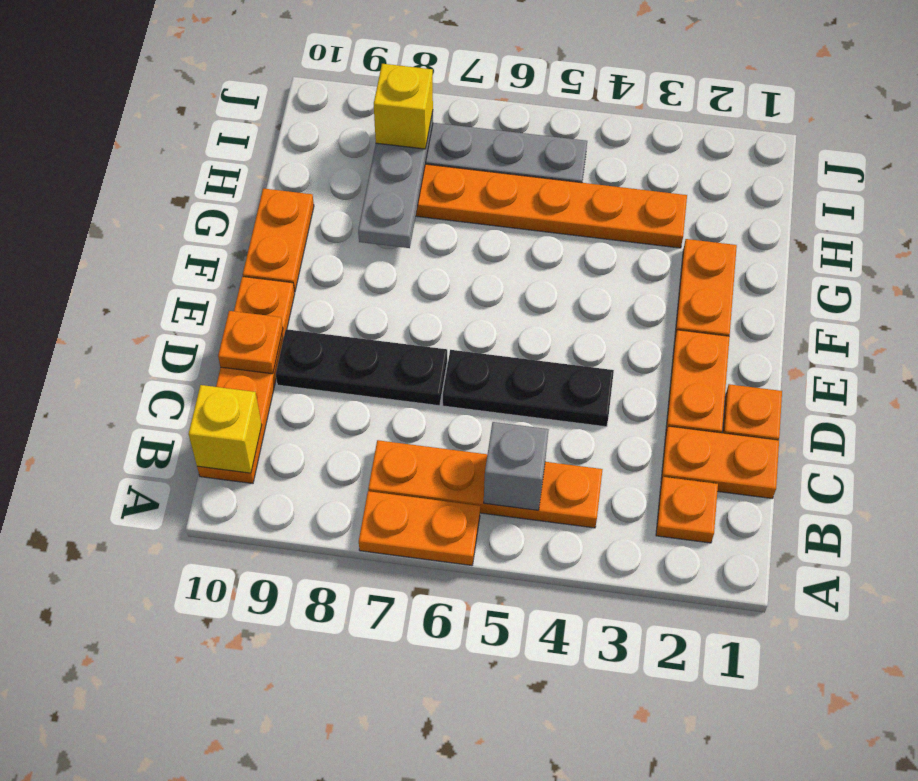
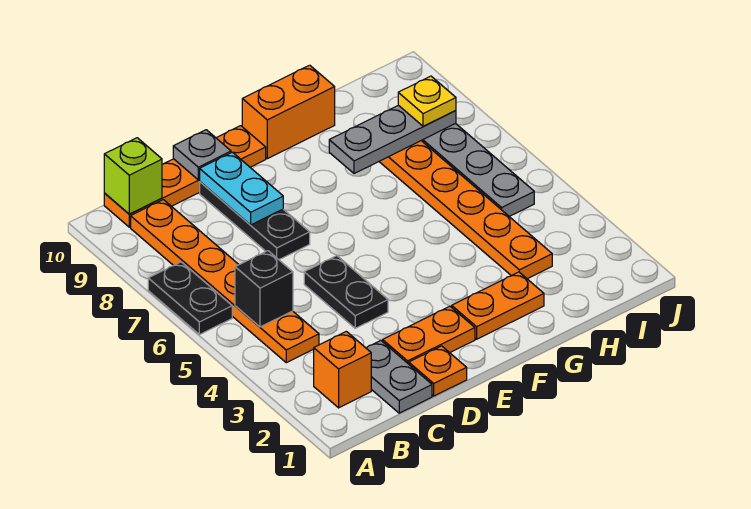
orange 1x2 plate [359,491,480,565] -> black 1x2 plate [148,262,232,335]
orange 1x1 plate [656,477,718,543] -> orange 1x1 brick [314,331,371,408]
orange 1x4 plate [368,440,603,528] -> orange 1x6 plate [131,200,319,363]
grey 1x1 brick [484,422,549,510] -> black 1x1 brick [235,251,293,327]
yellow 1x1 brick [189,385,262,473] -> lime 1x1 brick [104,138,162,214]
orange 1x2 plate [661,426,779,499] -> grey 1x2 plate [366,341,432,413]
black 1x3 plate [443,350,614,427] -> black 1x2 plate [304,256,388,328]
none -> cyan 1x2 plate [199,152,283,225]
orange 1x1 plate [218,311,283,374] -> grey 1x1 plate [173,130,231,180]
orange 1x2 plate [243,188,314,292] -> orange 1x2 brick [242,65,335,159]
yellow 1x1 brick [374,64,433,149] -> yellow 1x1 plate [398,76,456,126]

